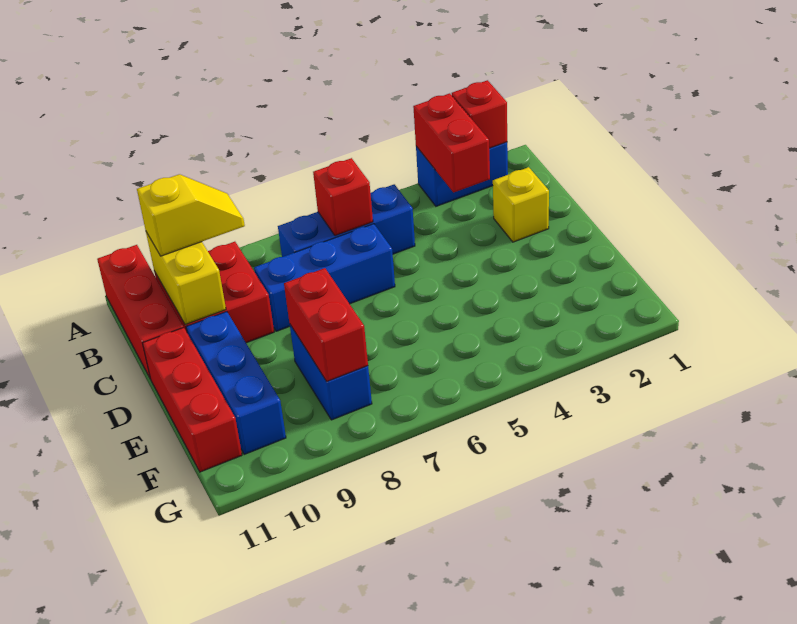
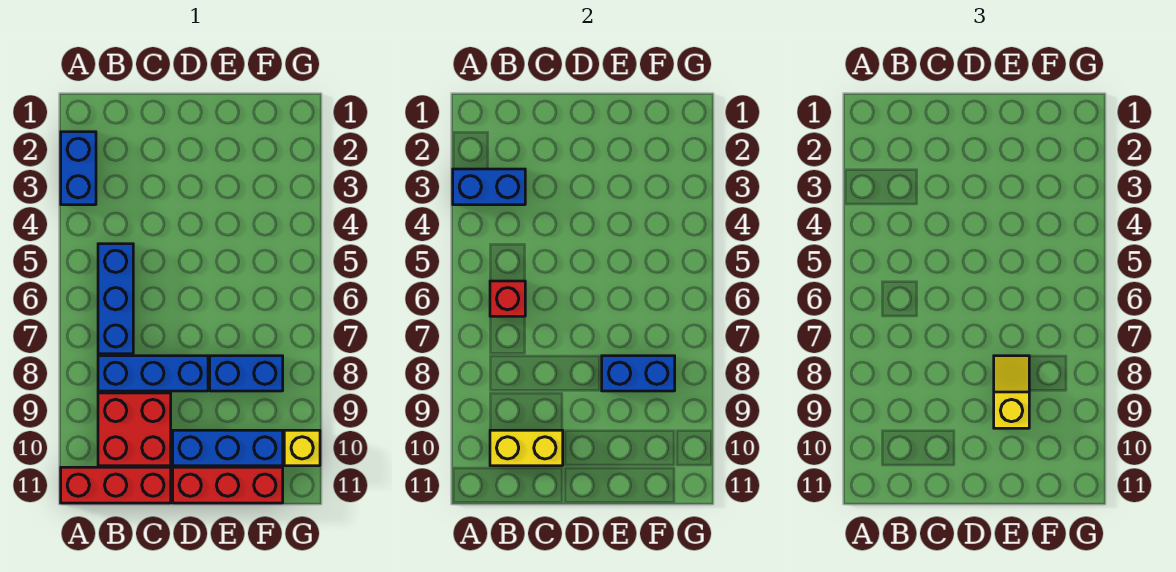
red 1x1 brick [452,80,507,148] -> none
red 1x2 brick [413,93,490,193] -> blue 1x2 brick [453,169,525,205]
yellow 1x2 slope [137,174,245,256] -> yellow 1x2 slope moved to [994,356,1029,428]
yellow 1x1 brick [493,167,549,242] -> yellow 1x1 brick moved to [284,430,320,466]
blue 1x3 brick [254,224,395,331] -> blue 1x3 brick turned to [98,356,208,391]
red 1x2 brick [284,268,368,382] -> blue 1x2 brick [602,356,675,391]

